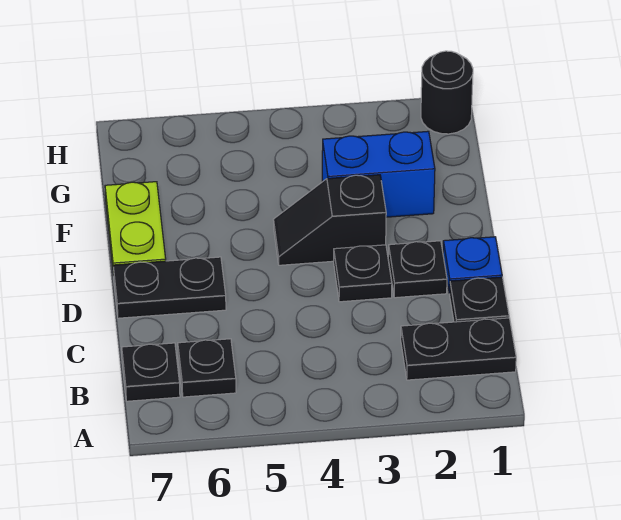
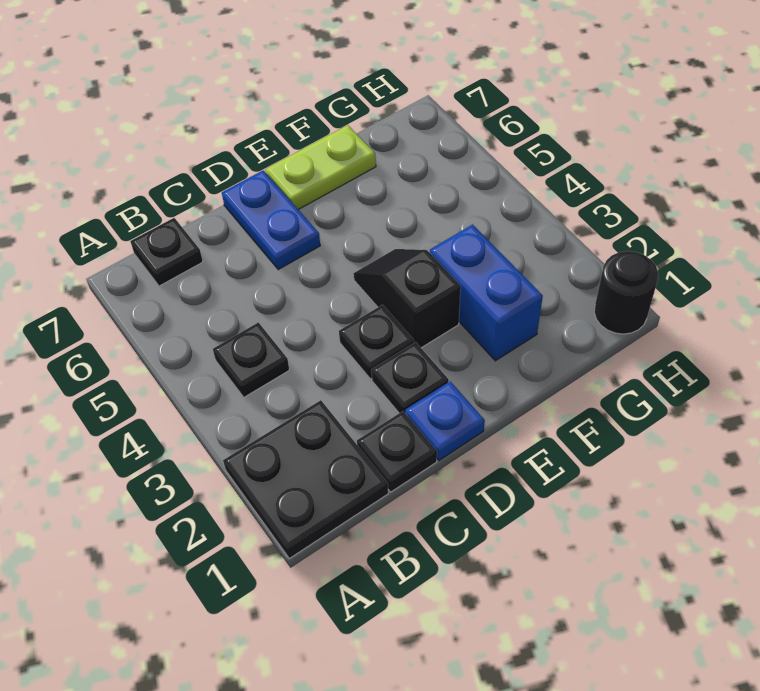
black 1x2 plate [401,318,516,380] -> black 2x2 plate [223,400,388,558]
black 1x1 plate [178,339,236,397] -> black 1x1 plate moved to [213,322,289,397]
black 1x2 plate [113,257,226,318] -> blue 1x2 plate [222,170,320,269]

